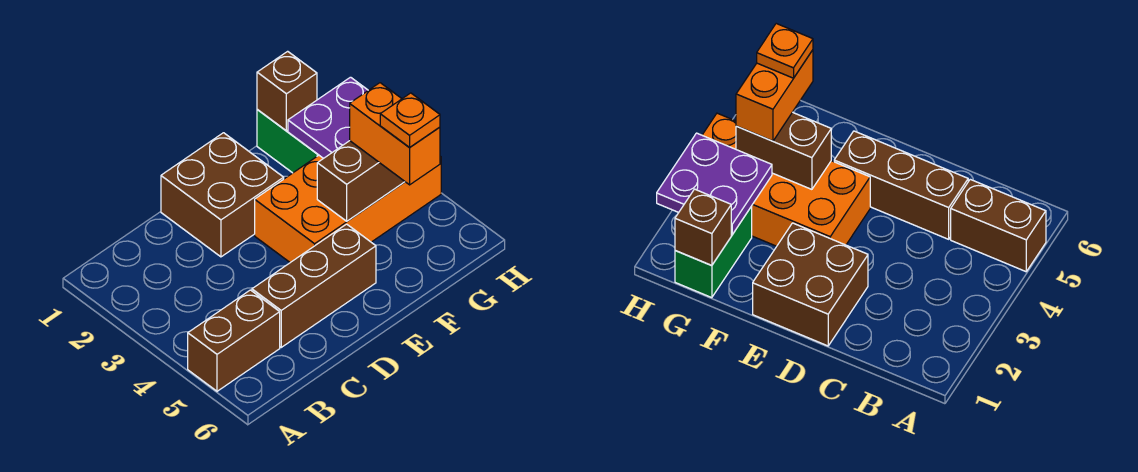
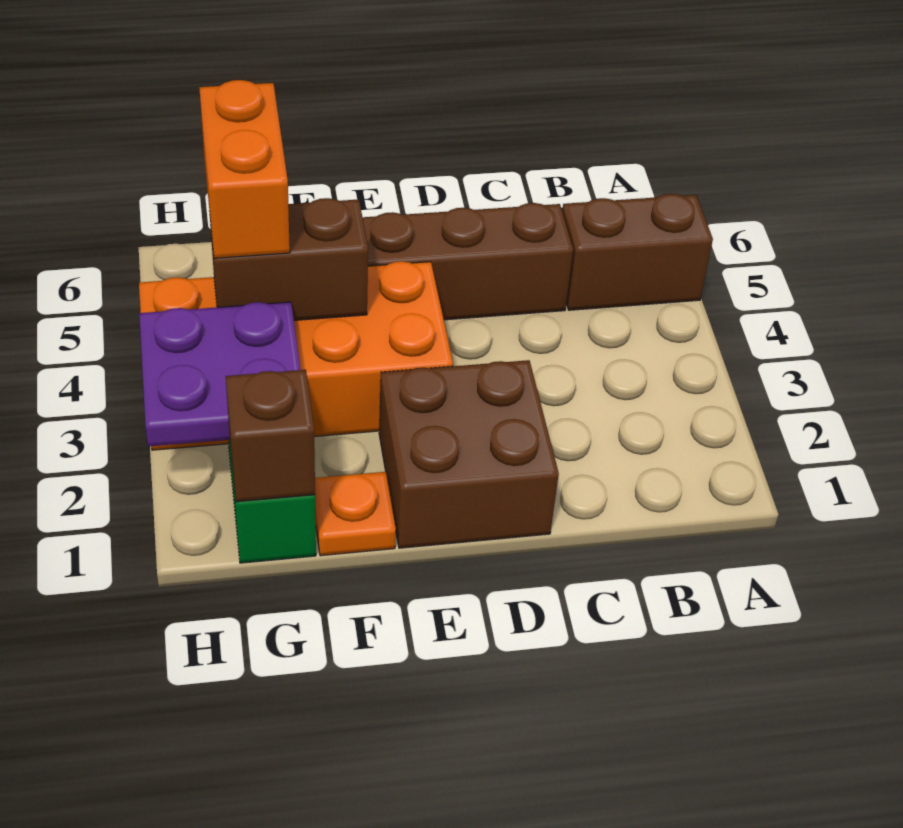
orange 1x1 plate [380,93,440,147] -> orange 1x1 plate moved to [315,472,396,556]

